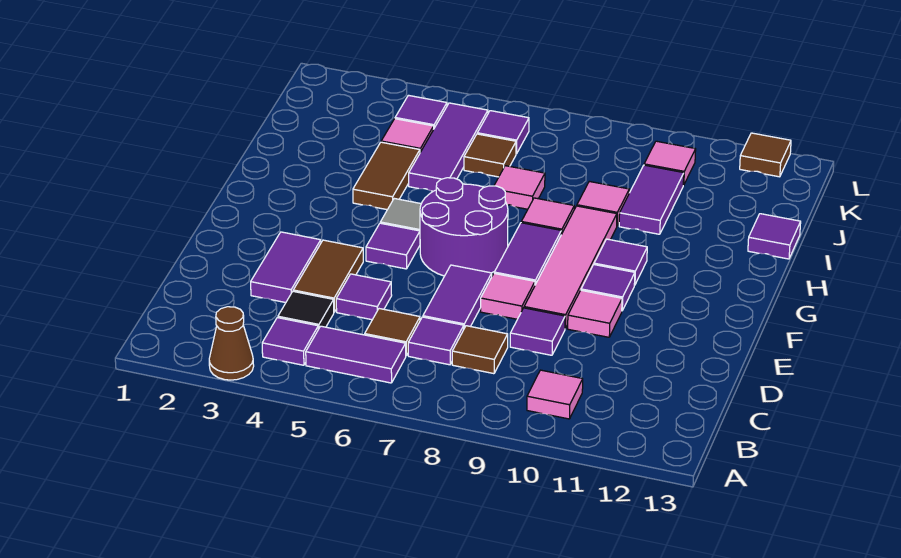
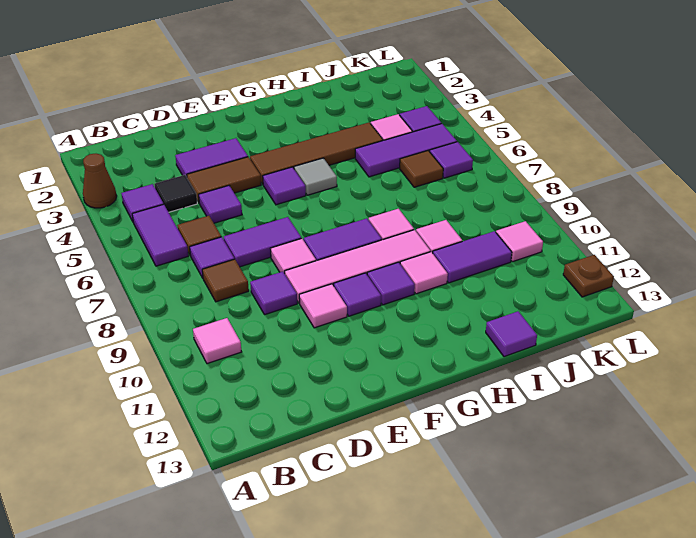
purple 2x2 round brick [420,178,508,276] -> none
brown 1x2 tile [353,142,420,210] -> brown 1x4 tile [250,122,383,184]
pink 1x1 tile [494,166,545,209] -> pink 1x1 tile moved to [400,252,448,294]
brown 1x1 tile [740,133,791,177] -> brown 1x1 plate [563,255,614,297]

